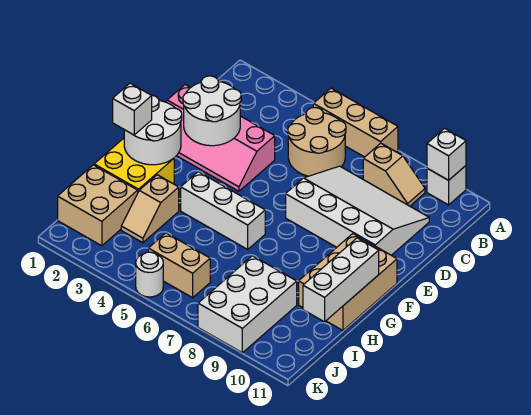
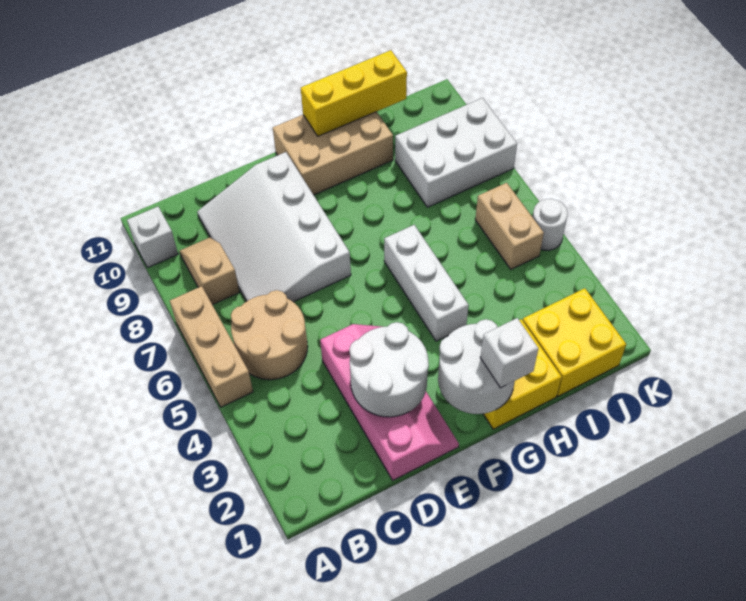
white 1x1 brick [427,128,466,180] -> none
white 1x3 brick [303,238,379,322] -> yellow 1x3 brick [301,50,407,136]
tan 1x2 slope [121,175,179,243] -> none
tan 2x2 brick [58,165,138,246] -> yellow 2x2 brick [523,288,626,396]

